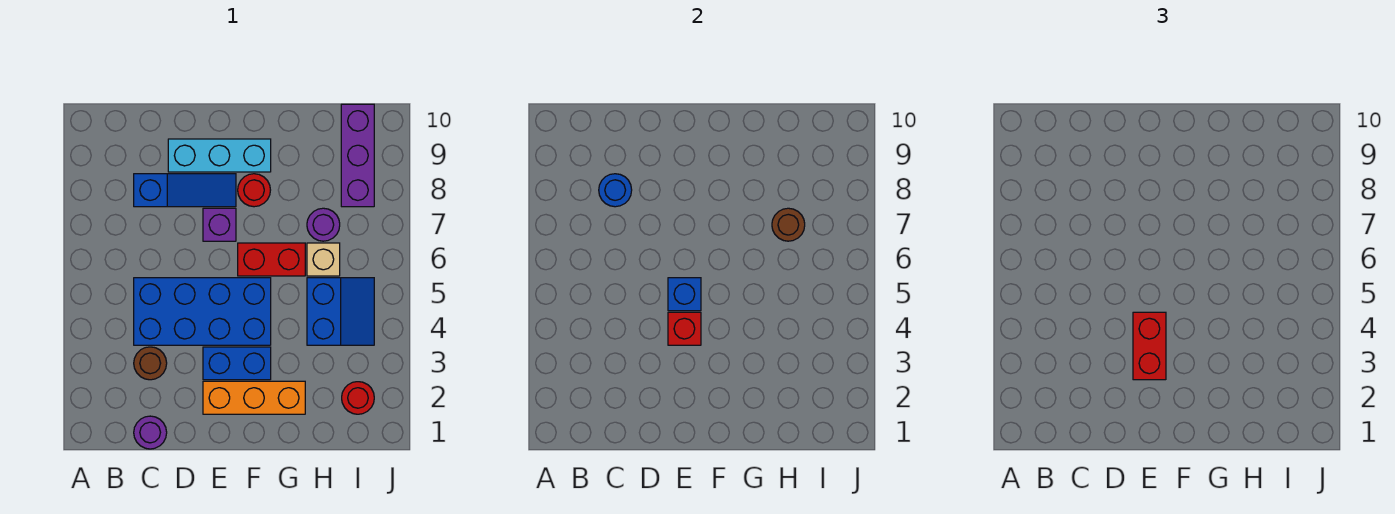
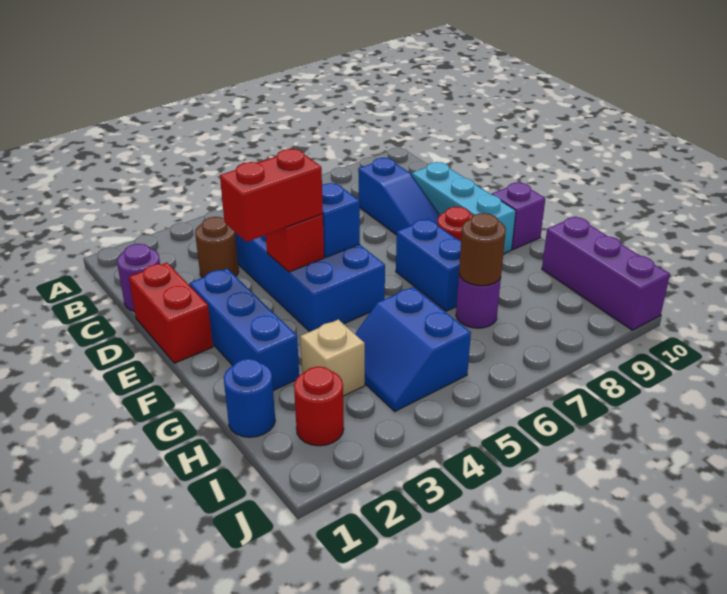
blue 1x1 round brick [599,174,632,207] -> blue 1x1 round brick moved to [224,359,275,437]
orange 1x3 brick [203,381,305,414] -> blue 1x3 brick [190,269,299,391]
blue 1x2 brick [203,347,271,380] -> blue 1x2 brick moved to [396,219,461,311]
purple 1x1 brick [203,208,236,241] -> purple 1x1 brick moved to [492,182,545,249]
red 1x2 brick [238,243,305,276] -> red 1x2 brick moved to [129,263,213,363]
blue 2x2 slope [307,278,374,345] -> blue 2x2 slope turned to [355,287,471,411]
tan 1x1 brick [307,243,340,276] -> tan 1x1 brick moved to [300,319,365,396]
purple 1x3 brick [341,104,374,207] -> purple 1x3 brick turned to [542,217,670,330]

